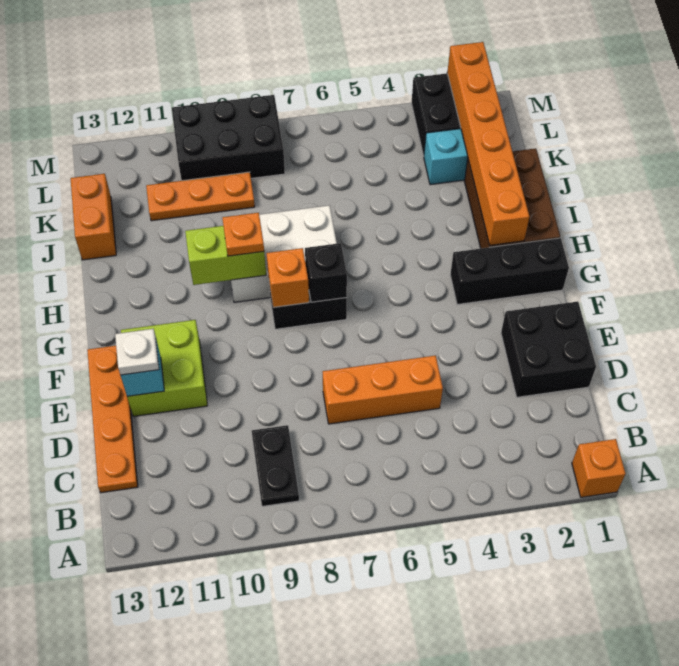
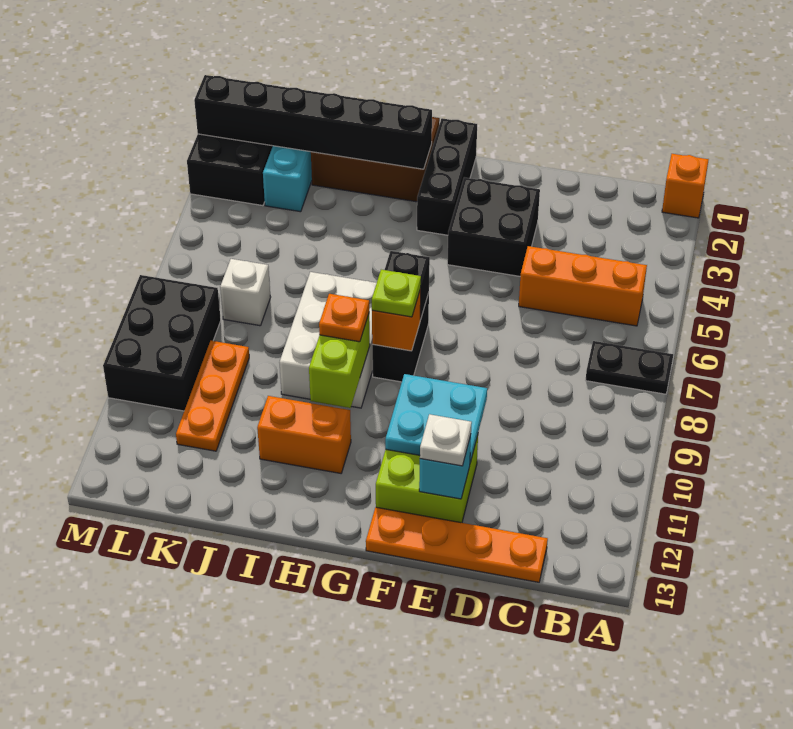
black 1x2 plate [252,425,299,506] -> black 1x2 plate moved to [586,341,673,394]
black 2x2 brick [501,302,596,397] -> black 2x2 brick moved to [447,177,540,276]
orange 1x3 brick [323,356,443,424] -> orange 1x3 brick turned to [519,246,647,326]
none -> cyan 2x2 plate [385,374,487,462]
none -> lime 1x1 plate [372,270,421,317]
orange 1x6 brick [447,42,530,246] -> black 1x6 brick [194,75,432,169]
orange 1x2 brick [71,174,116,260] -> orange 1x2 brick moved to [257,396,351,473]
none -> white 1x1 brick [220,259,271,326]

